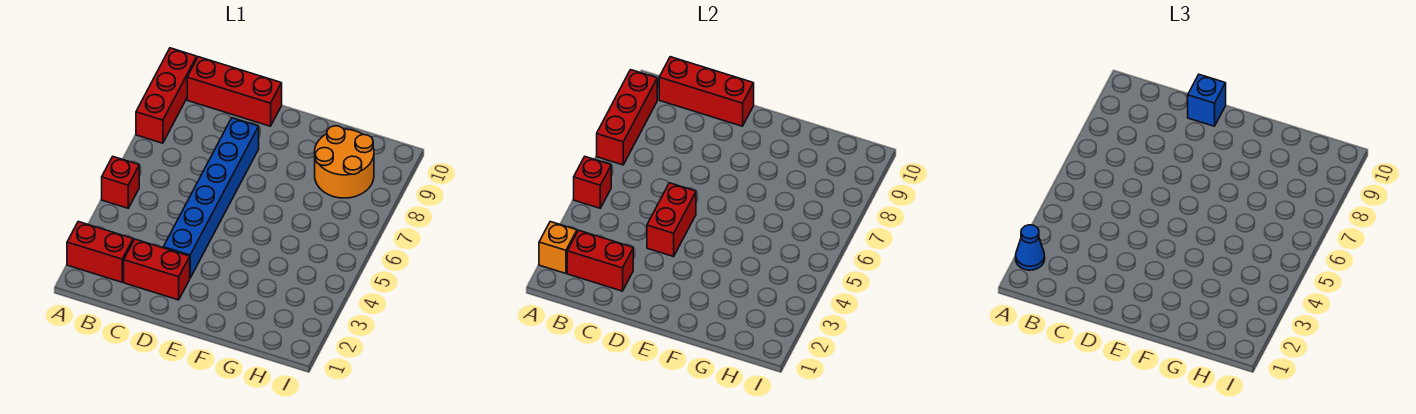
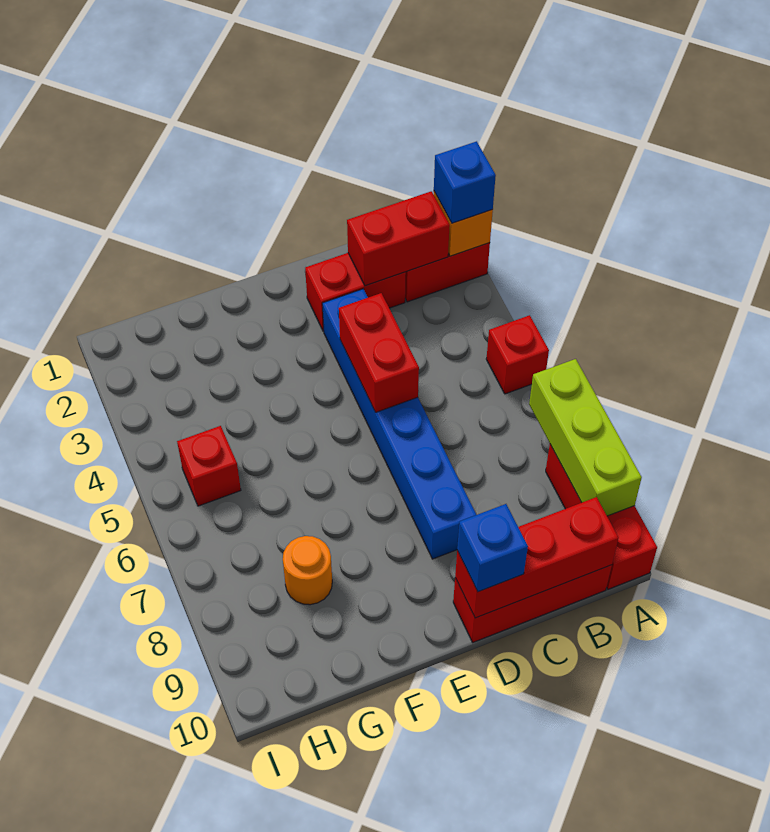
blue 1x1 cone [1016,225,1045,270] -> blue 1x1 brick [434,141,496,223]
red 1x1 brick [574,157,611,208] -> red 1x1 brick moved to [177,426,241,506]
red 1x3 brick [597,70,657,165] -> lime 1x3 brick [529,359,642,516]
orange 2x2 round brick [315,126,374,198] -> orange 1x1 round brick [283,536,332,605]

